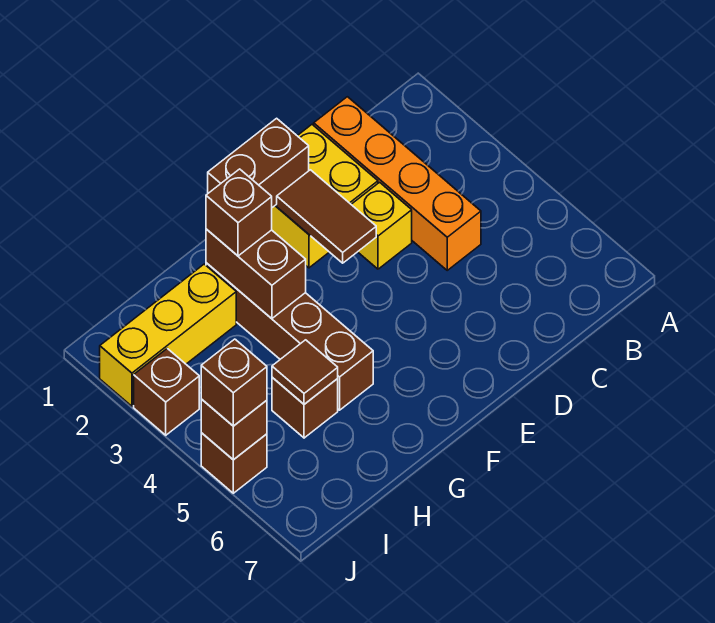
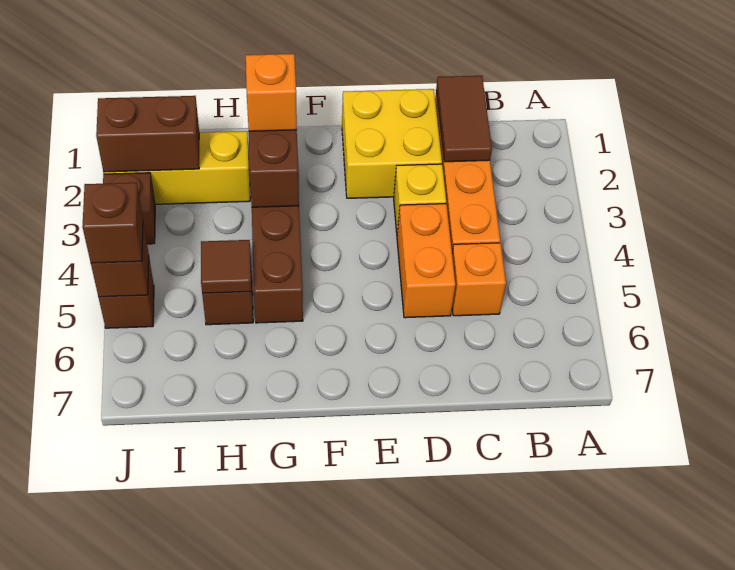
none -> orange 1x1 brick [452,243,506,316]
none -> orange 1x2 brick [397,204,455,318]
brown 1x2 brick [208,118,309,208] -> brown 1x2 brick moved to [96,96,199,172]
brown 1x2 tile [277,170,376,263] -> brown 1x2 tile moved to [436,76,492,162]
brown 1x1 brick [206,169,272,256] -> orange 1x1 brick [246,54,297,131]

